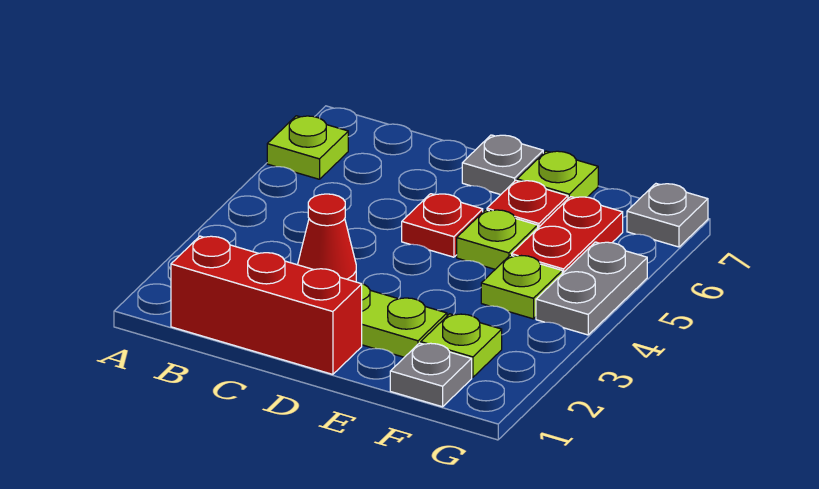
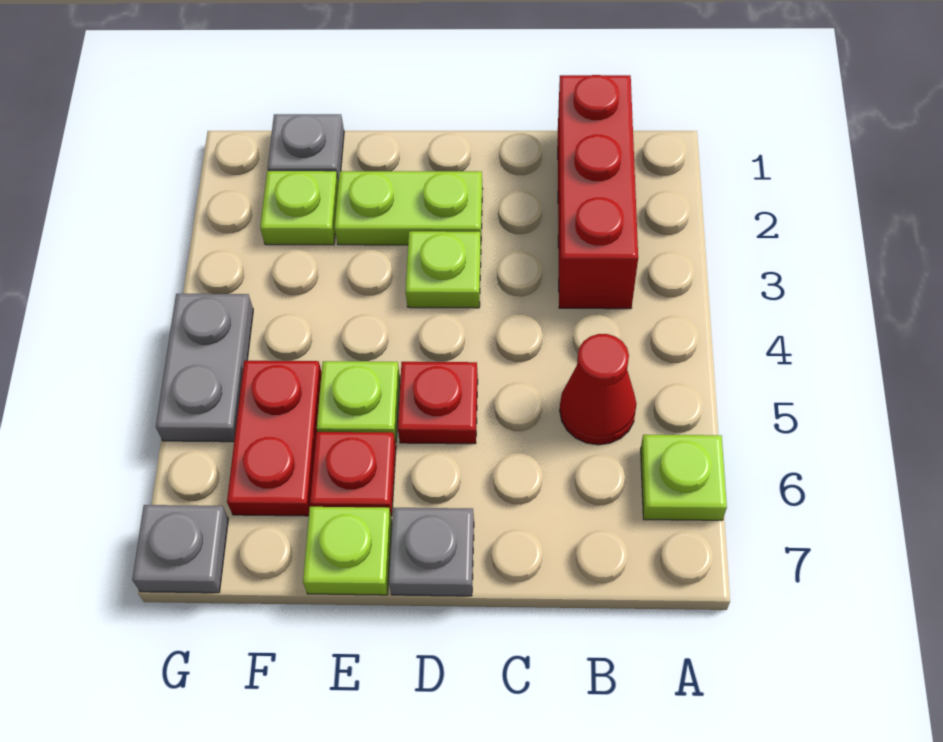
red 1x3 brick [171,236,362,374] -> red 1x3 brick turned to [558,75,638,309]
red 1x1 cone [298,194,356,282] -> red 1x1 cone moved to [560,334,636,445]
lime 1x1 plate [481,255,562,319] -> lime 1x1 plate moved to [405,231,481,308]

